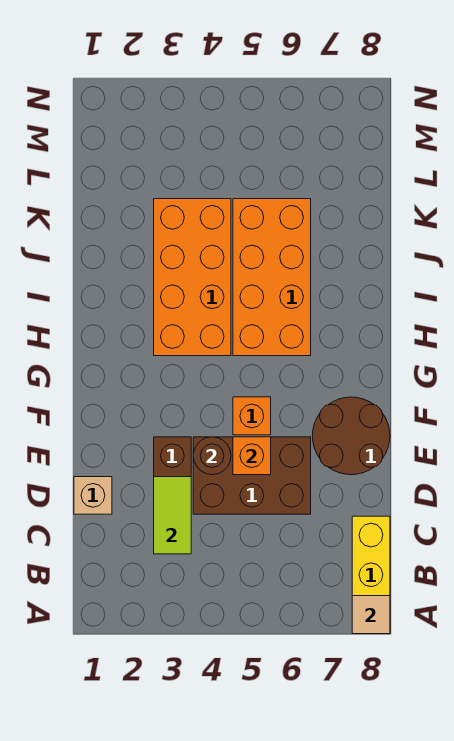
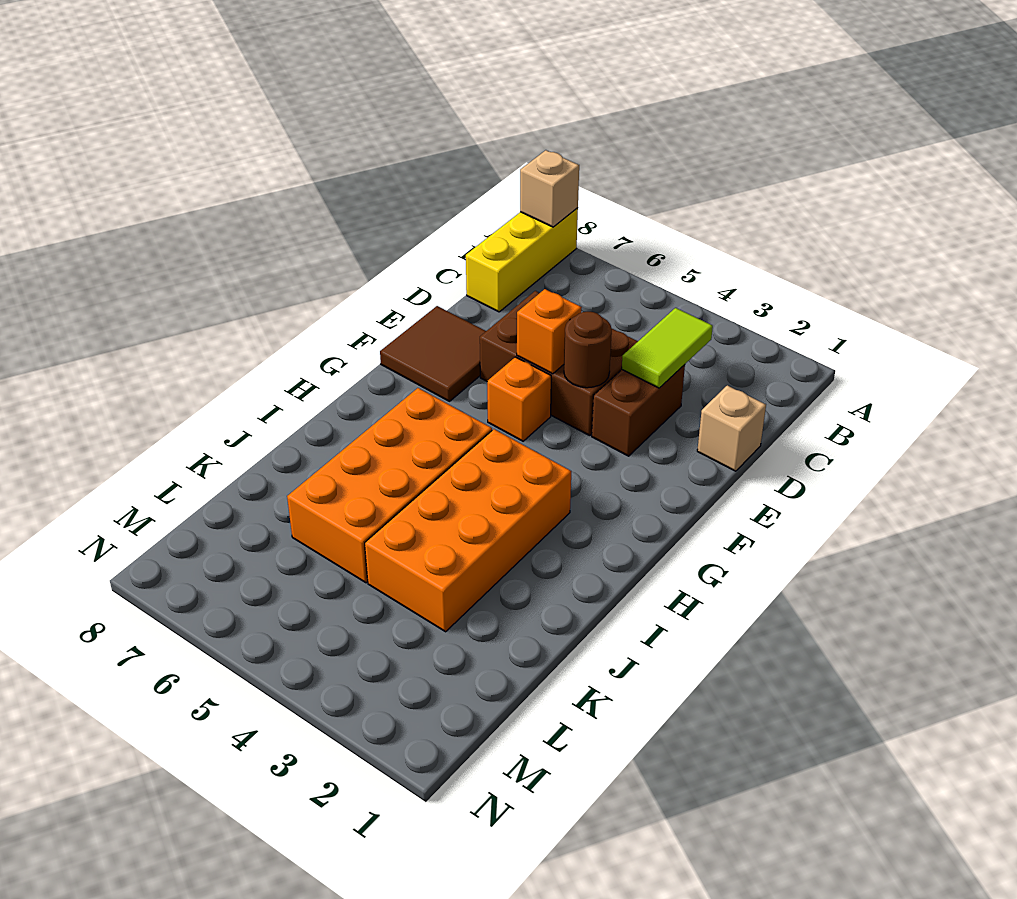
tan 1x1 tile [352,596,390,634] -> tan 1x1 brick [520,150,579,227]
brown 2x2 round brick [312,397,390,475] -> brown 2x2 tile [380,306,486,401]

